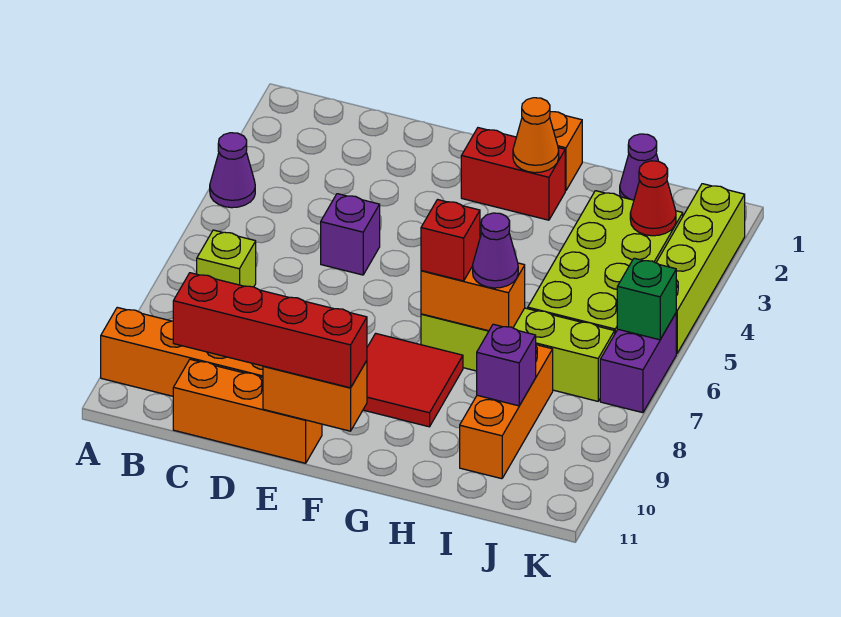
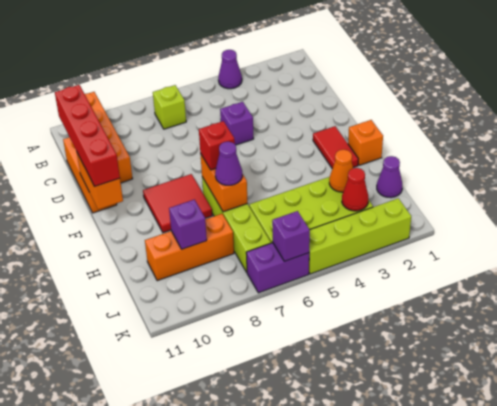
red 1x2 brick [461,128,565,220] -> red 1x2 tile [313,126,358,169]
orange 1x1 cone [513,98,559,173] -> orange 1x1 cone moved to [329,150,353,192]
green 1x1 brick [617,258,676,340] -> purple 1x1 brick [272,211,310,261]

